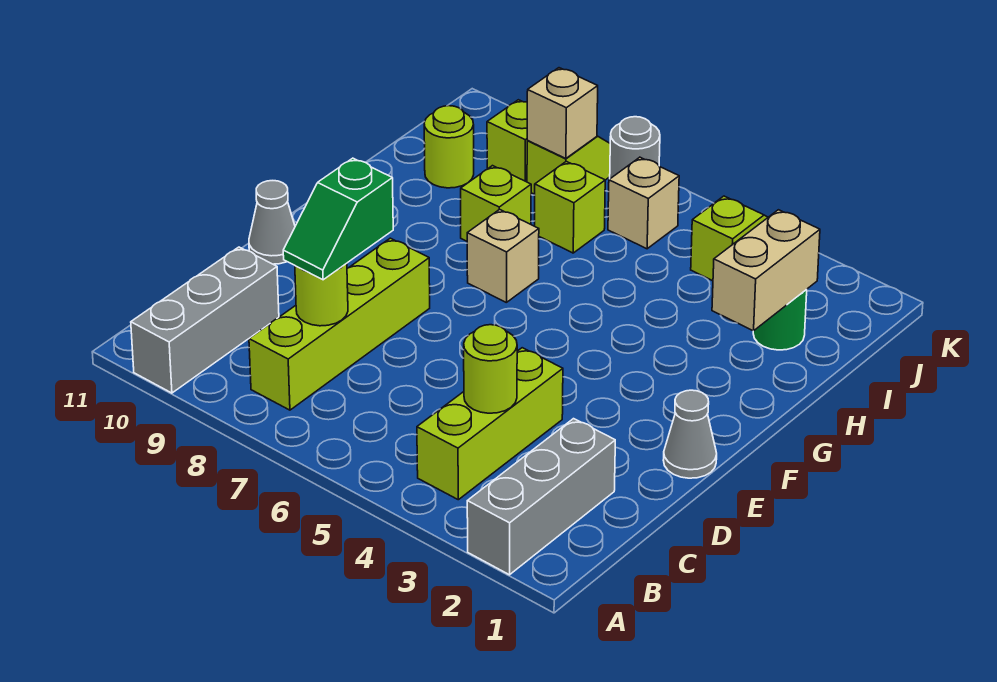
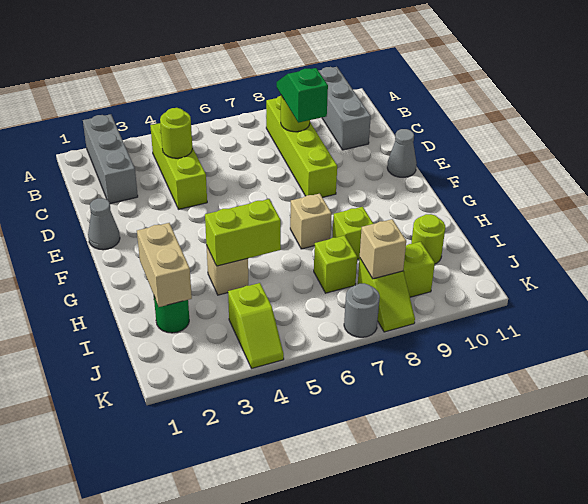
none -> lime 1x2 brick [205,199,281,266]
tan 1x1 brick [608,157,679,249] -> tan 1x1 brick moved to [206,245,248,295]

